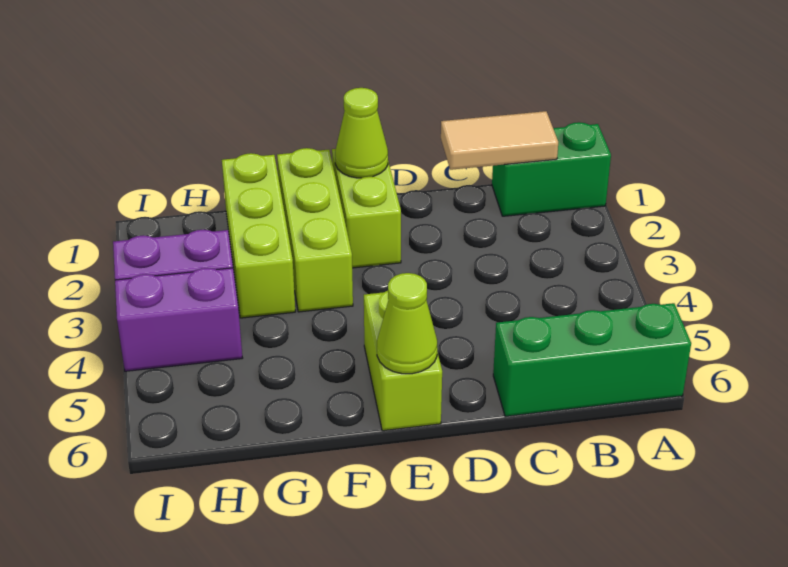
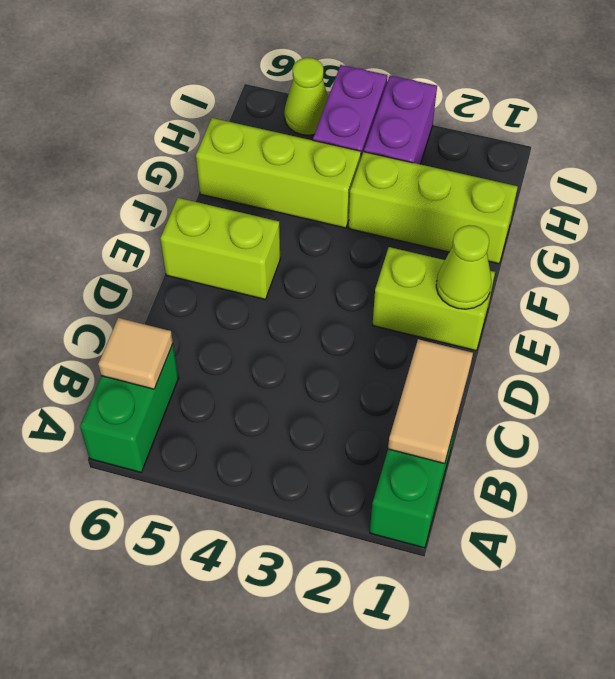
green 1x3 brick [493,303,691,417] -> green 1x2 brick [80,344,179,472]
none -> tan 1x1 tile [98,318,173,389]
lime 1x1 cone [377,273,437,374] -> lime 1x1 cone moved to [284,58,328,135]
lime 1x3 brick [277,148,353,312] -> lime 1x3 brick moved to [196,118,361,228]

